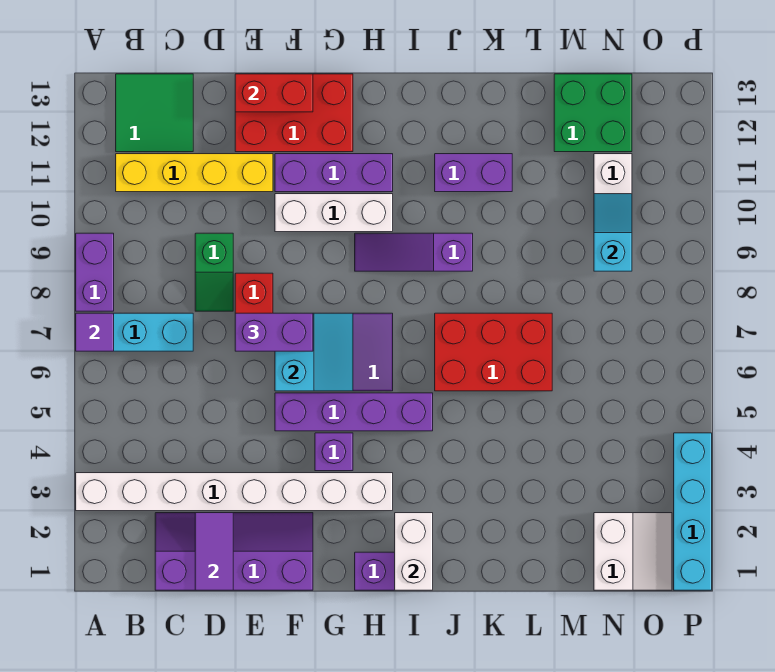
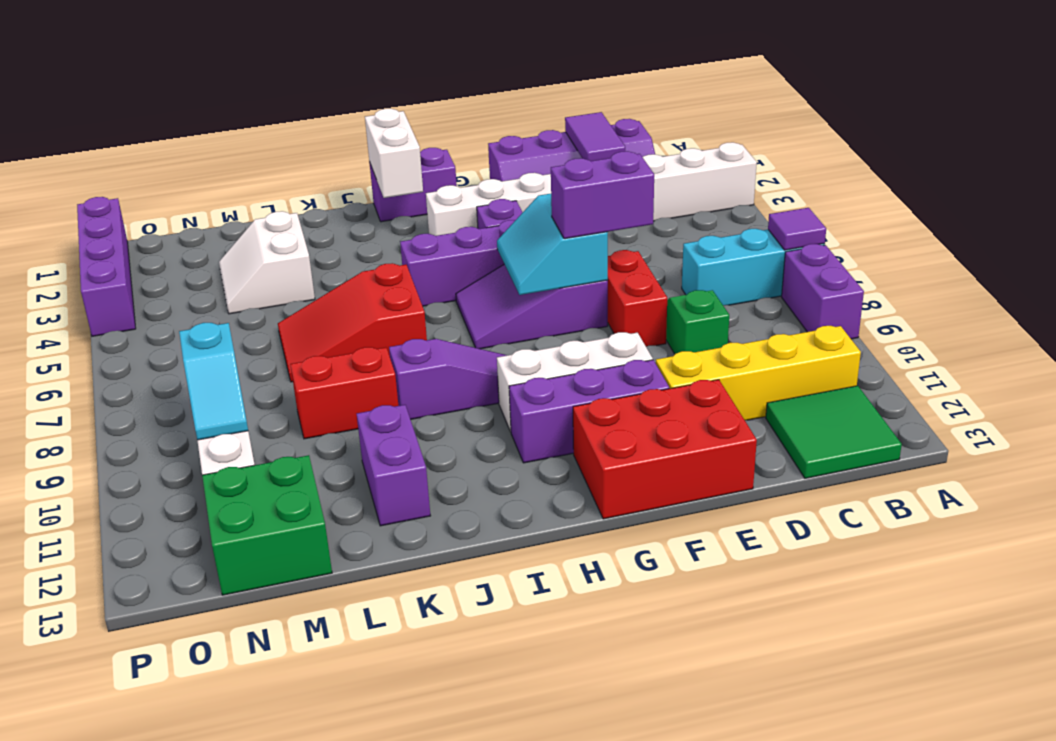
red 1x2 brick [235,74,313,112] -> red 1x2 brick moved to [290,347,398,439]
red 2x3 brick [435,313,552,391] -> red 2x3 slope [278,263,427,382]
purple 1x2 brick [435,154,512,192] -> purple 1x2 brick turned to [357,405,430,526]
white 2x2 slope [594,513,672,590] -> white 2x2 slope moved to [219,211,315,314]
cyan 1x4 brick [674,433,712,590] -> purple 1x4 brick [77,197,136,336]

